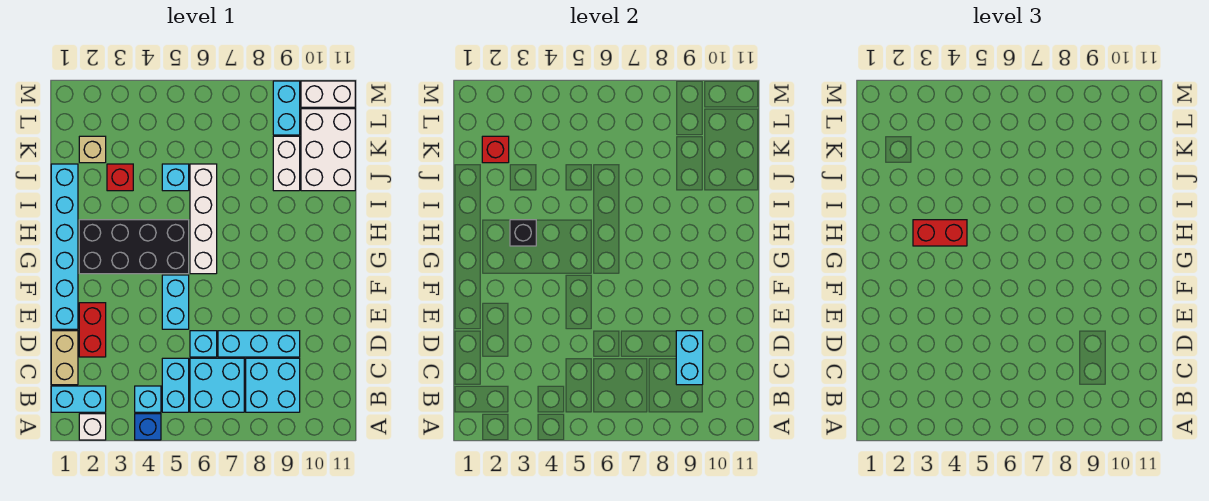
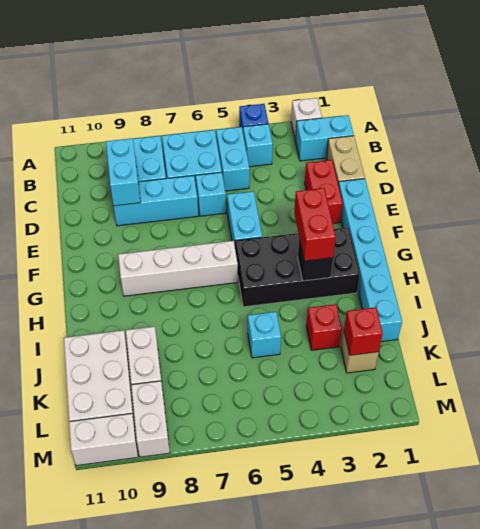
white 1x4 brick [190,164,217,274] -> white 1x4 brick turned to [118,241,238,296]
red 1x2 brick [913,220,967,246] -> red 1x2 brick turned to [294,188,336,261]
cyan 1x2 brick [273,81,300,135] -> white 1x2 brick [131,381,170,457]

